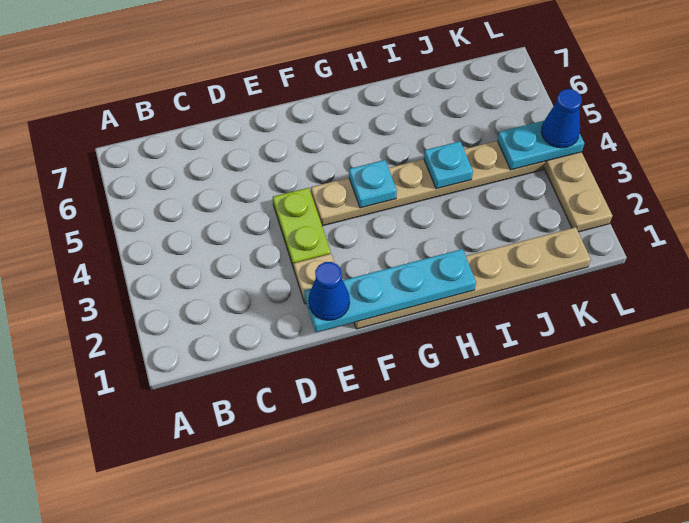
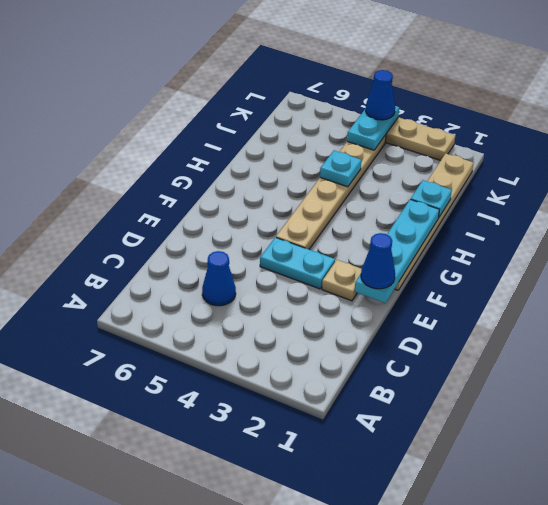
none -> blue 1x1 cone [202,251,236,306]
lime 1x2 plate [273,188,331,268] -> cyan 1x2 plate [260,237,335,289]
cyan 1x1 plate [349,160,397,208] -> cyan 1x1 plate moved to [411,180,452,218]

